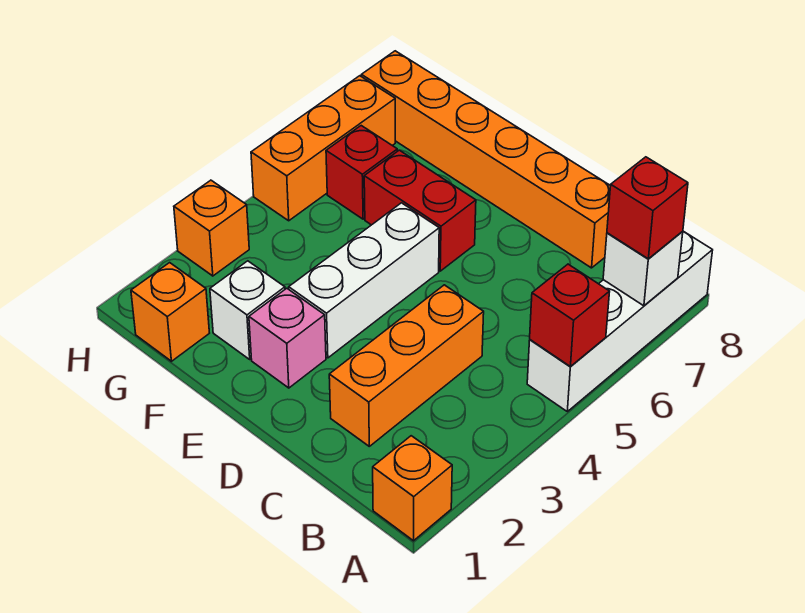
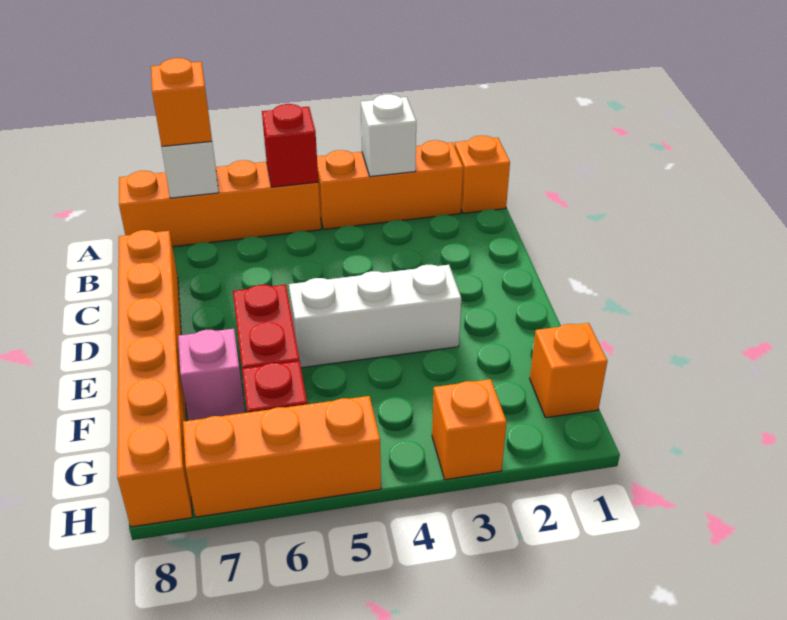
white 1x4 brick [527,231,713,411] -> orange 1x4 brick [119,160,321,247]
red 1x1 brick [607,157,688,259] -> orange 1x1 brick [151,58,212,147]
orange 1x3 brick [329,285,484,446] -> orange 1x3 brick moved to [317,140,463,229]
pink 1x1 brick [249,288,326,388] -> pink 1x1 brick moved to [178,329,245,421]
white 1x1 brick [210,261,285,359] -> white 1x1 brick moved to [361,94,416,177]

